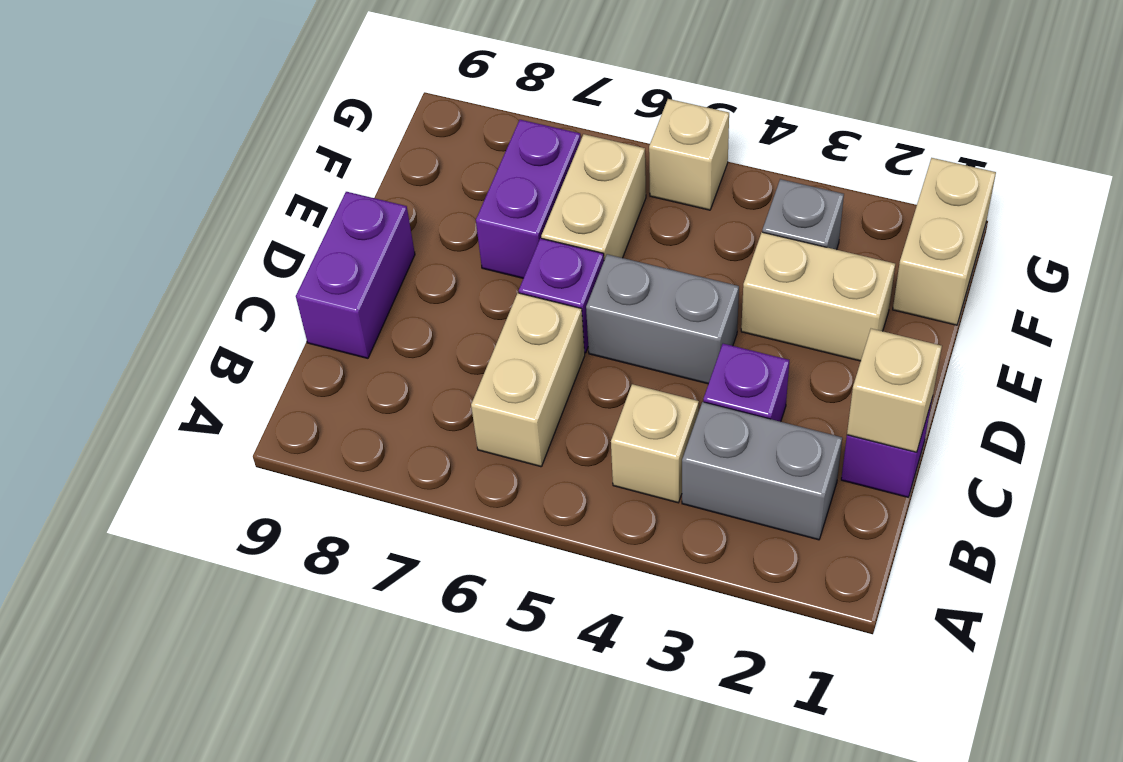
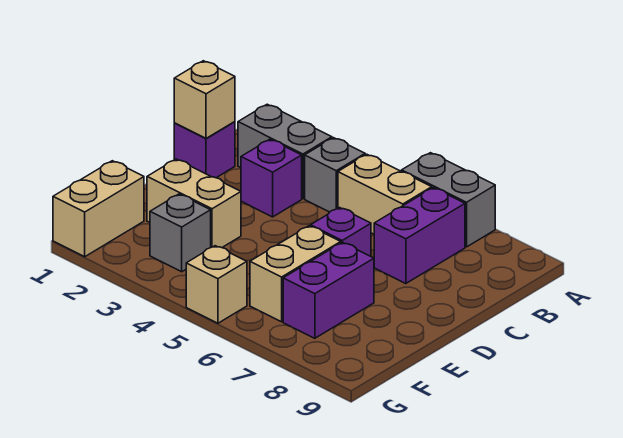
tan 1x1 brick [611,384,699,503] -> grey 1x1 brick [305,138,365,212]
tan 1x2 brick [471,293,585,467] -> tan 1x2 brick turned to [338,154,432,234]
purple 1x2 brick [296,192,415,358] -> purple 1x2 brick moved to [374,188,465,284]
grey 1x2 brick [586,254,739,384] -> grey 1x2 brick moved to [402,153,495,247]

